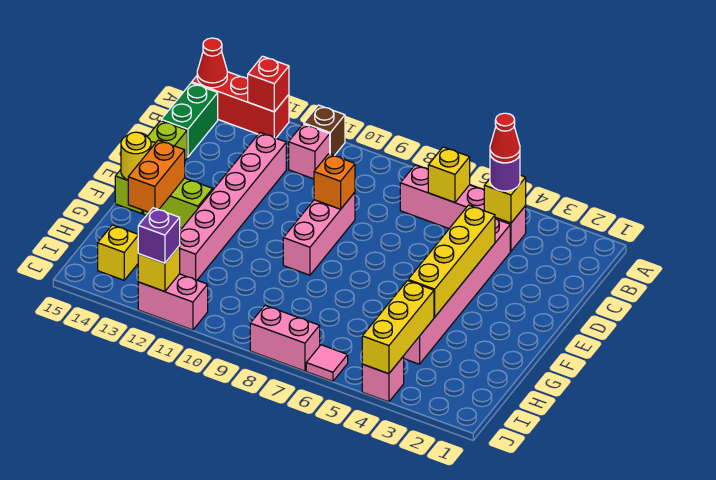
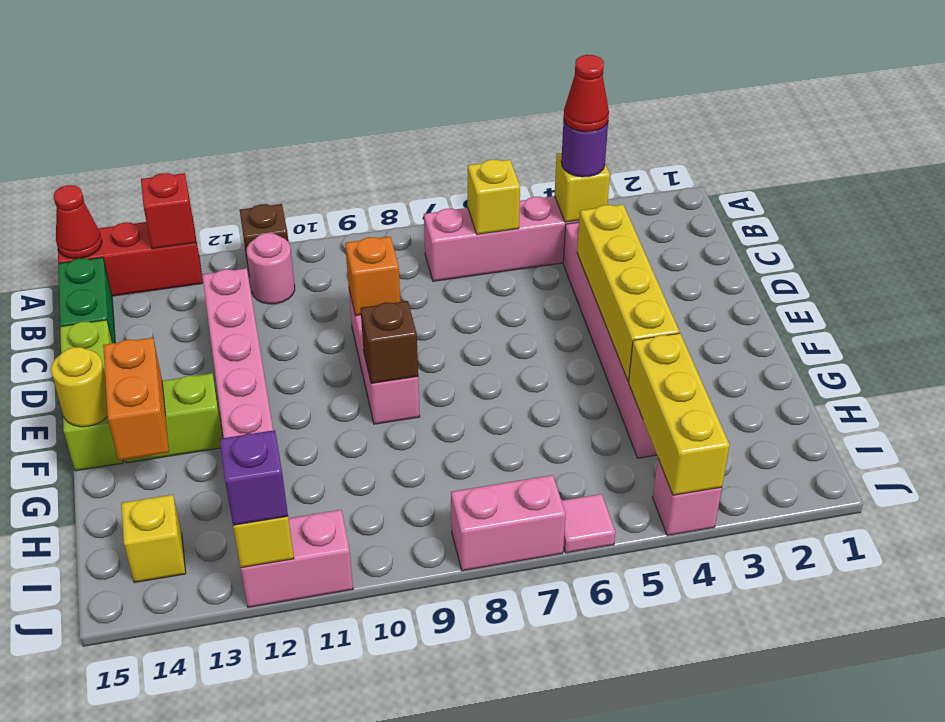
pink 1x1 brick [289,124,330,179] -> pink 1x1 round brick [247,233,295,304]
none -> brown 1x1 brick [360,301,418,383]

